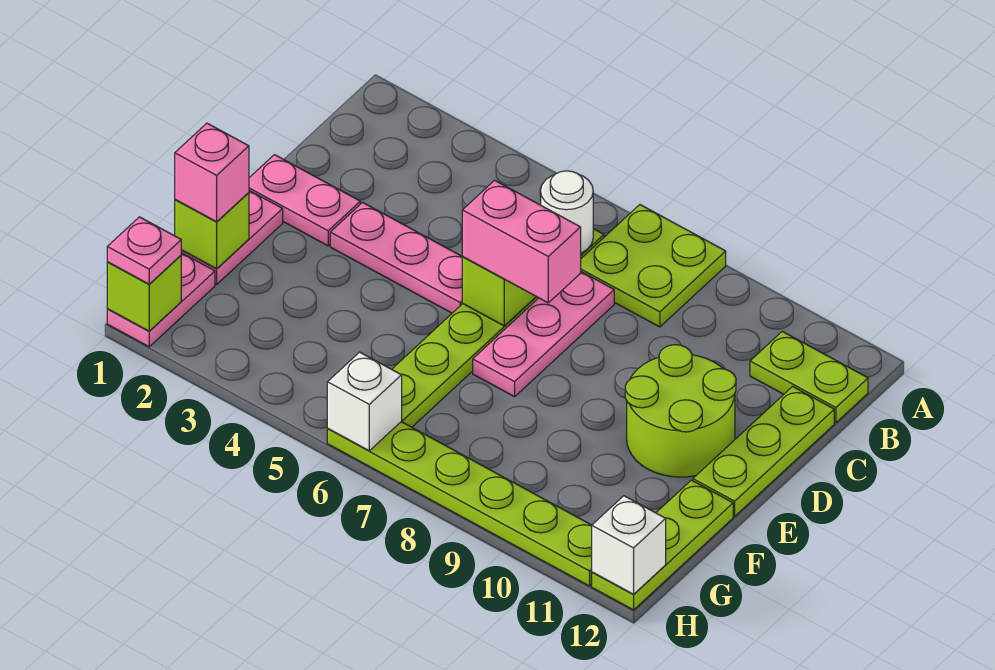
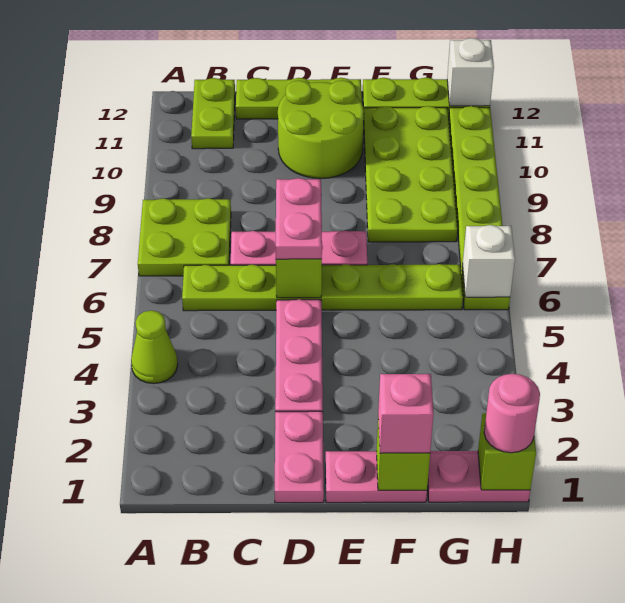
none -> lime 1x1 cone [131,310,178,384]
white 1x1 round brick [541,171,593,253] -> none
pink 1x2 brick [462,180,581,303] -> pink 1x2 plate [276,178,322,259]
none -> lime 2x4 plate [364,106,457,242]
pink 1x1 plate [107,217,181,284] -> pink 1x1 round brick [484,374,540,453]

